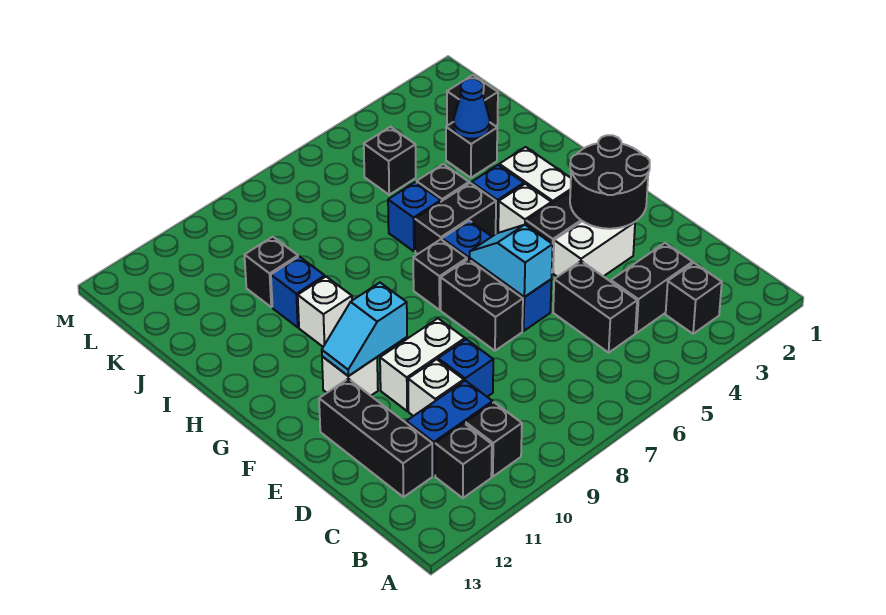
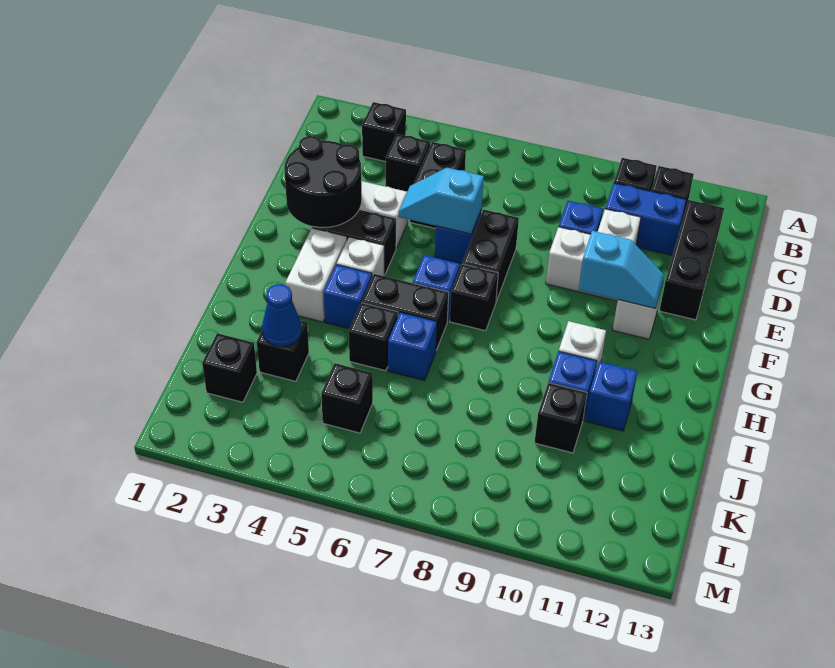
black 1x2 brick [611,243,693,333] -> black 1x1 brick [386,134,430,192]
cyan 1x2 slope [470,225,553,297] -> cyan 1x2 slope turned to [399,168,484,234]
none -> blue 1x1 brick [585,362,638,431]

